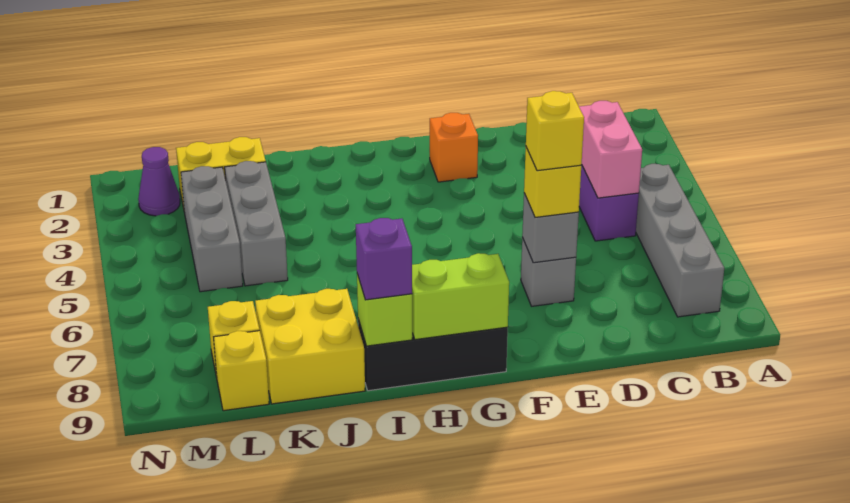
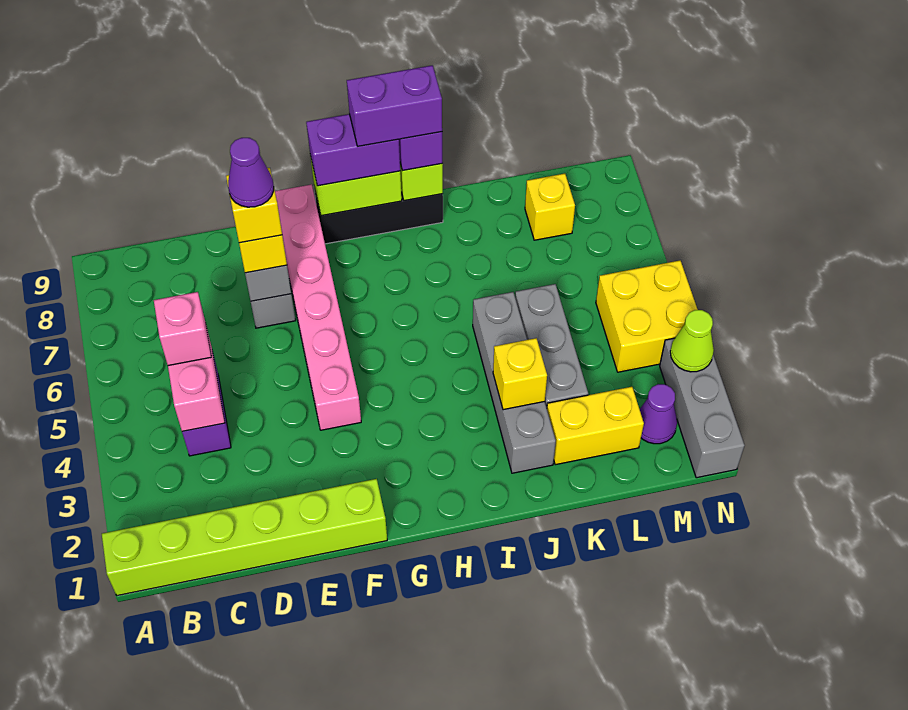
none -> lime 1x6 brick [102,479,387,596]
grey 1x4 brick [636,164,724,317] -> grey 1x4 brick moved to [473,292,556,473]
none -> pink 1x1 brick [154,292,211,366]
none -> purple 1x1 cone [228,138,274,207]
orange 1x1 brick [430,113,478,182] -> none
none -> pink 1x6 brick [275,184,361,430]
none -> purple 1x2 brick [306,114,400,186]
none -> purple 1x2 brick [347,65,442,146]
yellow 2x2 brick [255,289,365,404] -> yellow 2x2 brick moved to [596,260,698,372]
grey 1x3 brick [181,166,243,292] -> grey 1x3 brick moved to [660,338,745,478]
yellow 1x1 brick [214,331,269,411] -> yellow 1x1 brick moved to [493,338,547,410]
none -> lime 1x1 cone [670,310,714,372]

